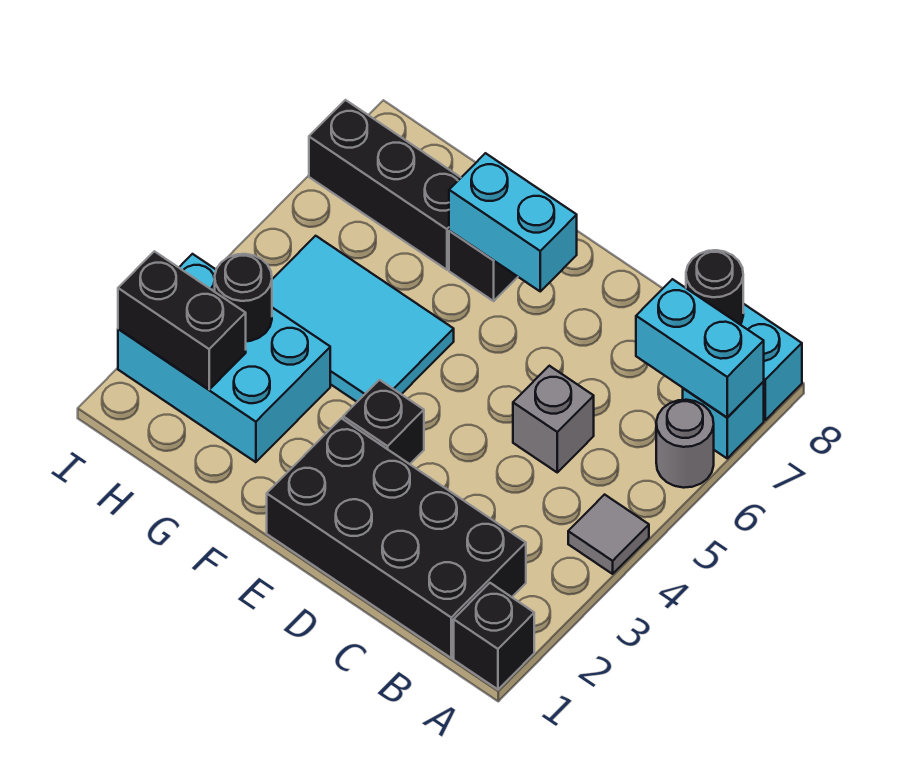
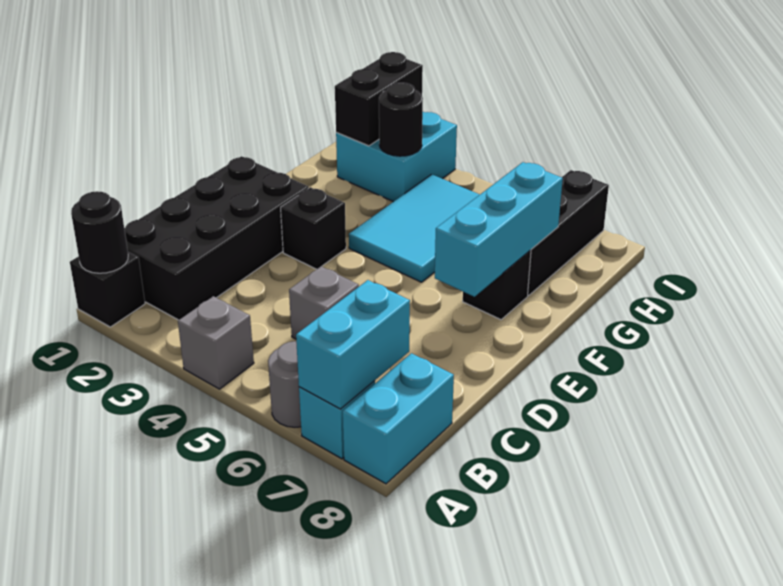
grey 1x1 tile [568,495,649,574] -> grey 1x1 brick [178,296,254,389]
black 1x1 round brick [686,250,743,324] -> black 1x1 round brick moved to [71,191,128,273]
cyan 1x2 brick [449,153,577,291] -> cyan 1x3 brick [435,162,563,297]
cyan 2x3 brick [118,254,330,462] -> cyan 2x2 brick [336,112,457,202]

